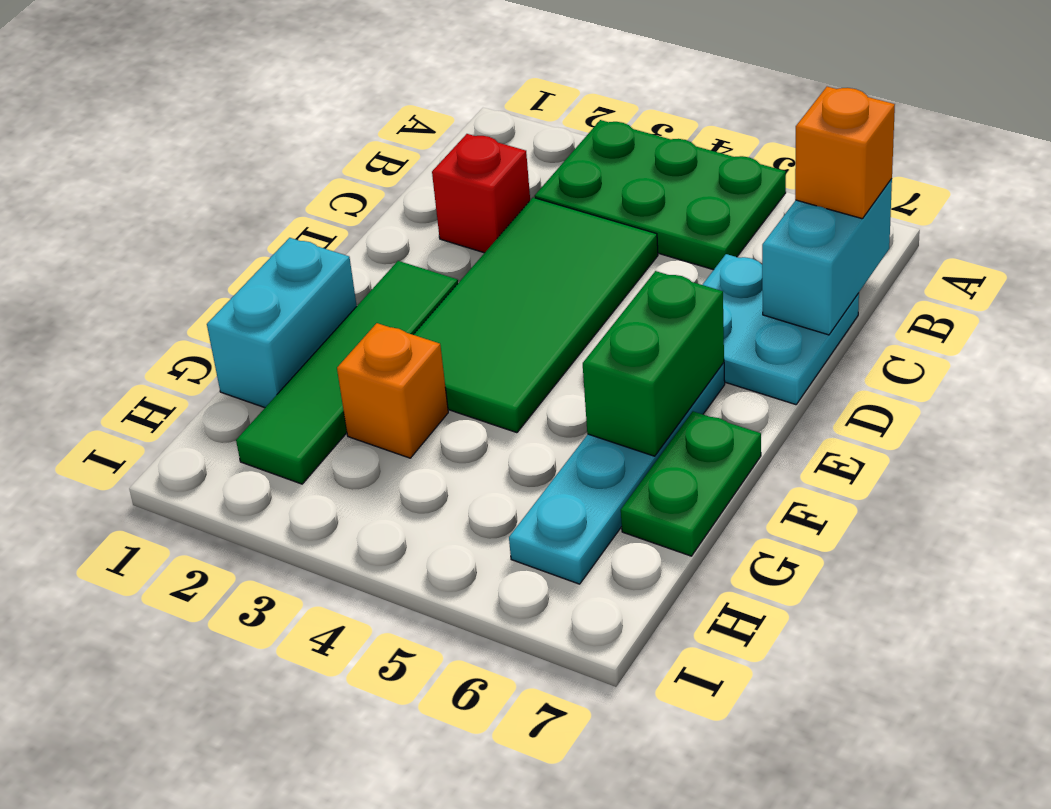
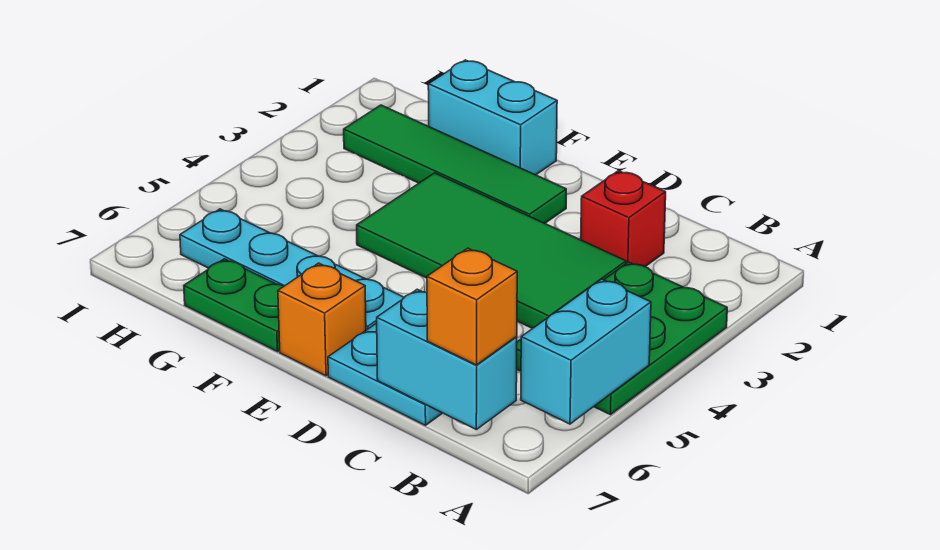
none -> cyan 1x2 brick [521,279,651,424]
green 1x2 brick [583,271,724,456] -> none
orange 1x1 brick [337,323,448,458] -> orange 1x1 brick moved to [278,263,366,376]

